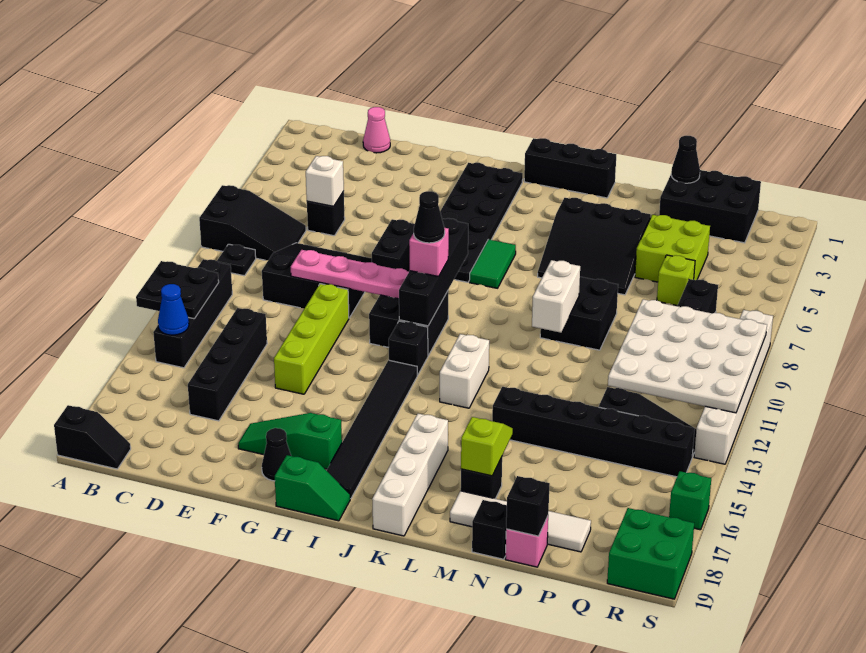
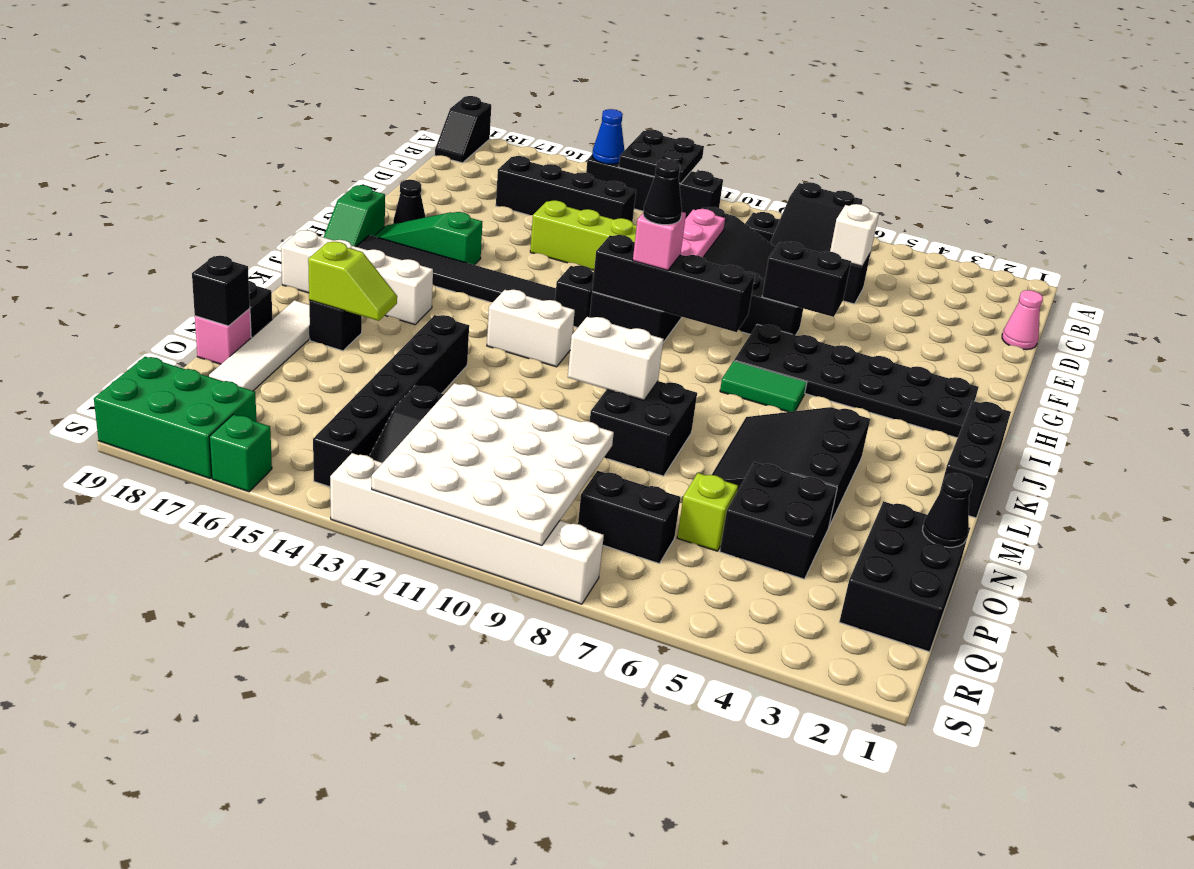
green 1x3 slope [238,413,342,469] -> green 1x3 slope turned to [374,212,483,265]
none -> black 1x2 brick [762,241,851,317]
lime 2x2 brick [635,215,710,282] -> black 2x2 brick [720,462,837,579]
green 2x2 brick [607,508,694,599] -> green 2x3 brick [94,357,257,479]

